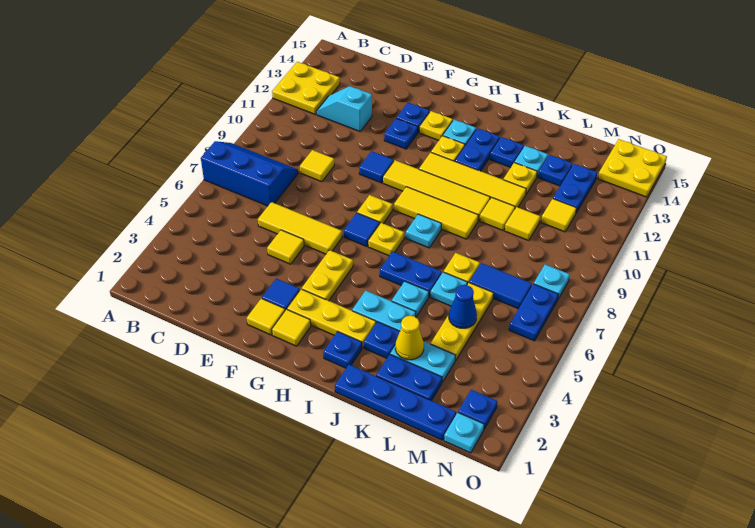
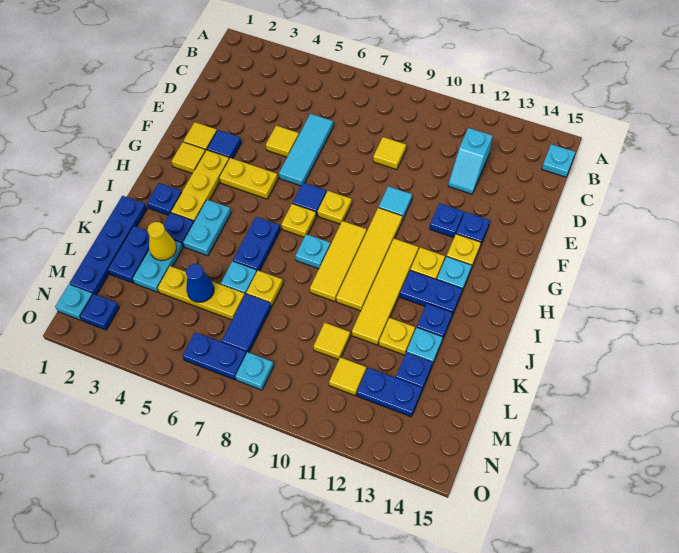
blue 2x3 slope [201,141,298,206] -> none
yellow 2x2 plate [272,62,340,114] -> none
cyan 1x2 slope [316,86,372,131] -> cyan 1x2 slope turned to [448,128,492,194]
yellow 1x3 tile [258,202,342,254] -> cyan 1x3 tile [279,114,333,186]
blue 1x1 tile [359,151,394,183] -> cyan 1x1 tile [379,186,412,220]
cyan 1x1 plate [392,281,429,317] -> cyan 1x1 plate moved to [542,144,575,177]
yellow 1x1 tile [480,197,515,230] -> none
yellow 2x2 plate [598,139,667,197] -> none

